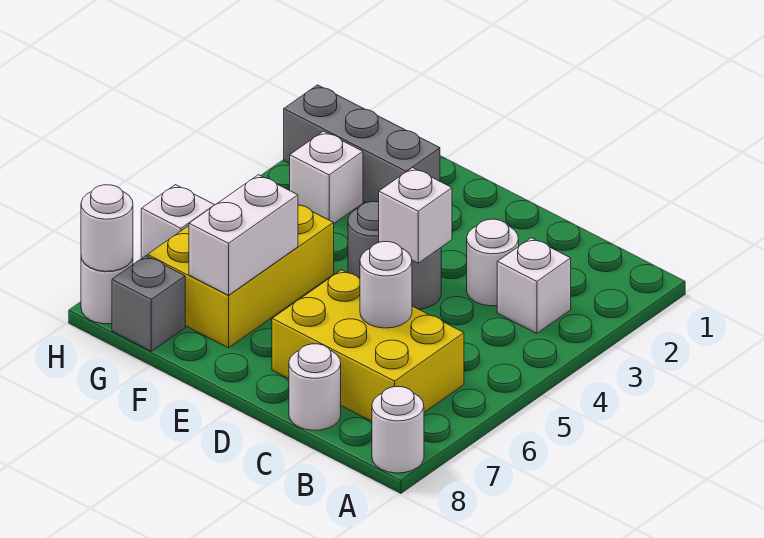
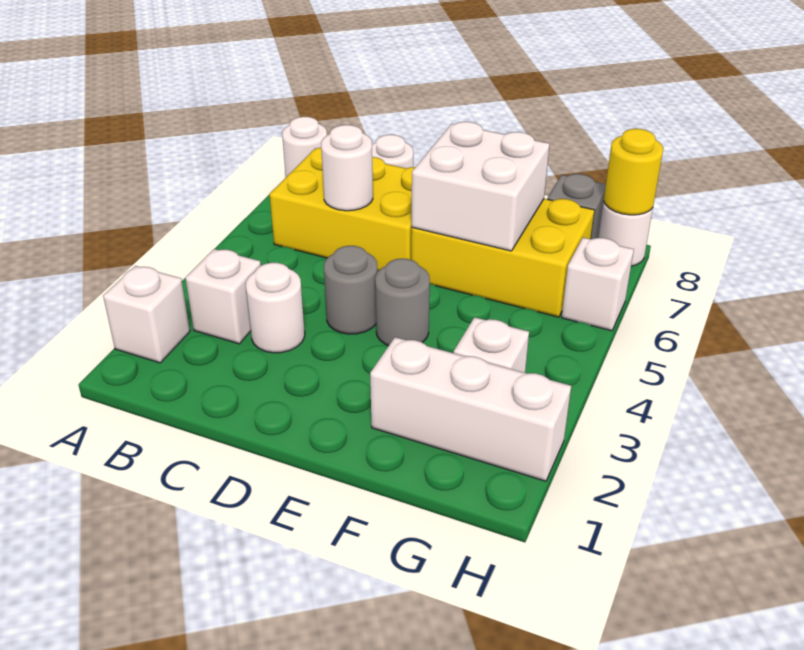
white 1x1 brick [379,167,452,263] -> white 1x1 brick moved to [103,266,190,363]
grey 1x3 brick [284,85,440,203] -> white 1x3 brick [370,337,571,481]
yellow 2x3 brick [147,205,334,348] -> yellow 2x3 brick turned to [411,199,595,317]
white 1x2 brick [189,175,298,295] -> white 2x2 brick [412,122,550,251]
white 1x1 round brick [81,185,133,271] -> yellow 1x1 round brick [604,129,663,215]

